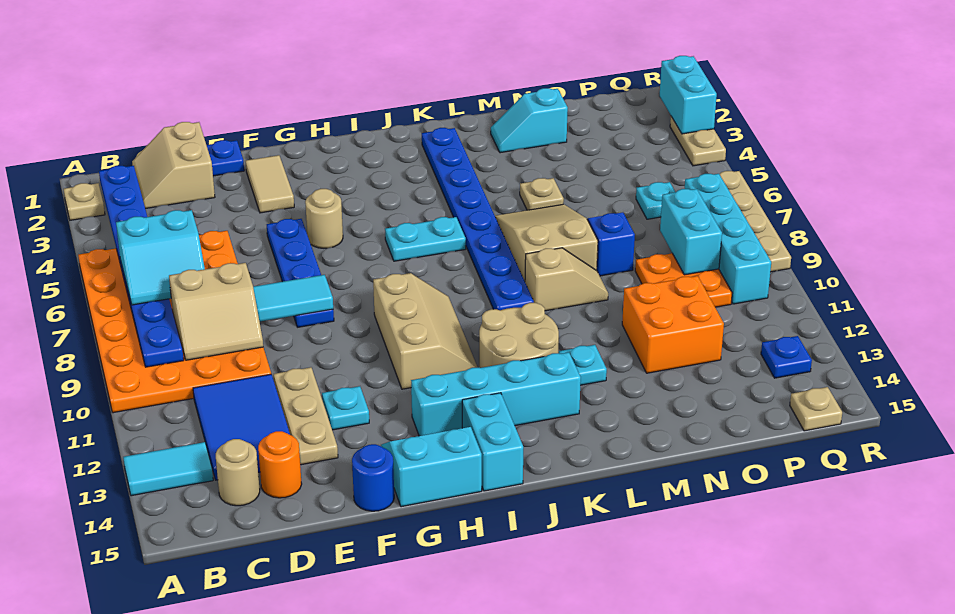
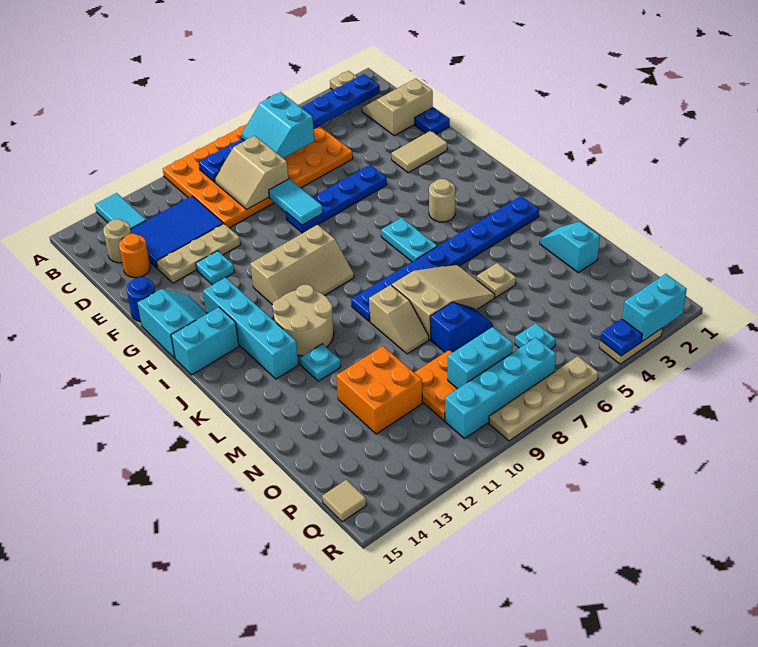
tan 1x1 round brick [305,189,343,248] -> tan 1x1 round brick moved to [429,179,455,222]
blue 1x1 plate [761,336,812,378] -> blue 1x1 plate moved to [601,319,642,356]
tan 1x1 plate [790,387,842,431] -> tan 1x1 tile [322,480,366,522]

